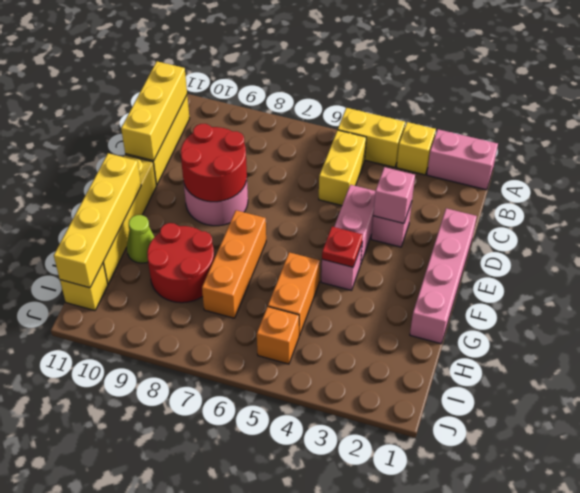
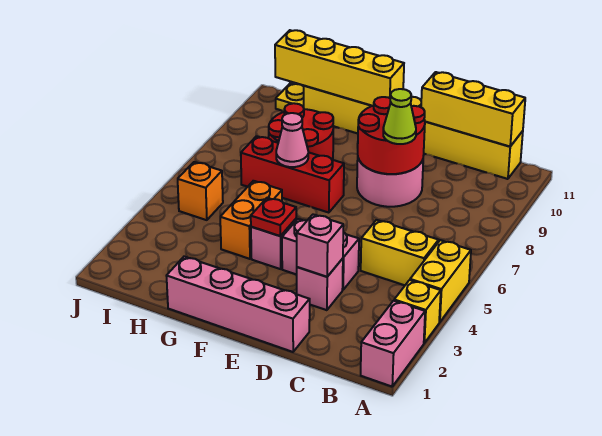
orange 1x3 brick [202,210,266,318] -> red 1x3 brick [241,136,344,213]
orange 1x2 brick [268,252,320,336] -> orange 1x2 brick turned to [220,181,282,259]
none -> pink 1x1 cone [276,113,308,167]
lime 1x1 cone [127,215,154,263] -> lime 1x1 cone moved to [383,89,416,144]
yellow 1x1 brick [60,263,108,311] -> yellow 1x1 plate [276,84,304,111]

